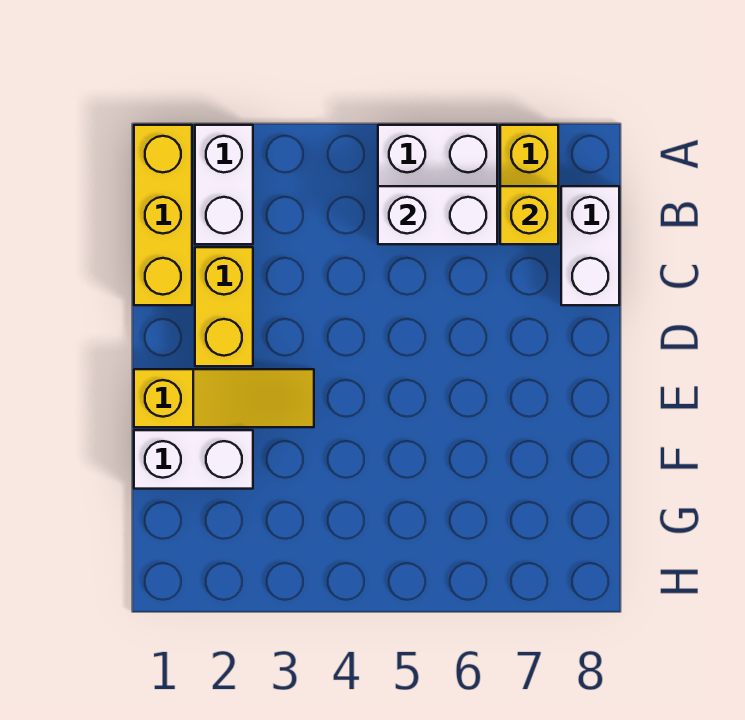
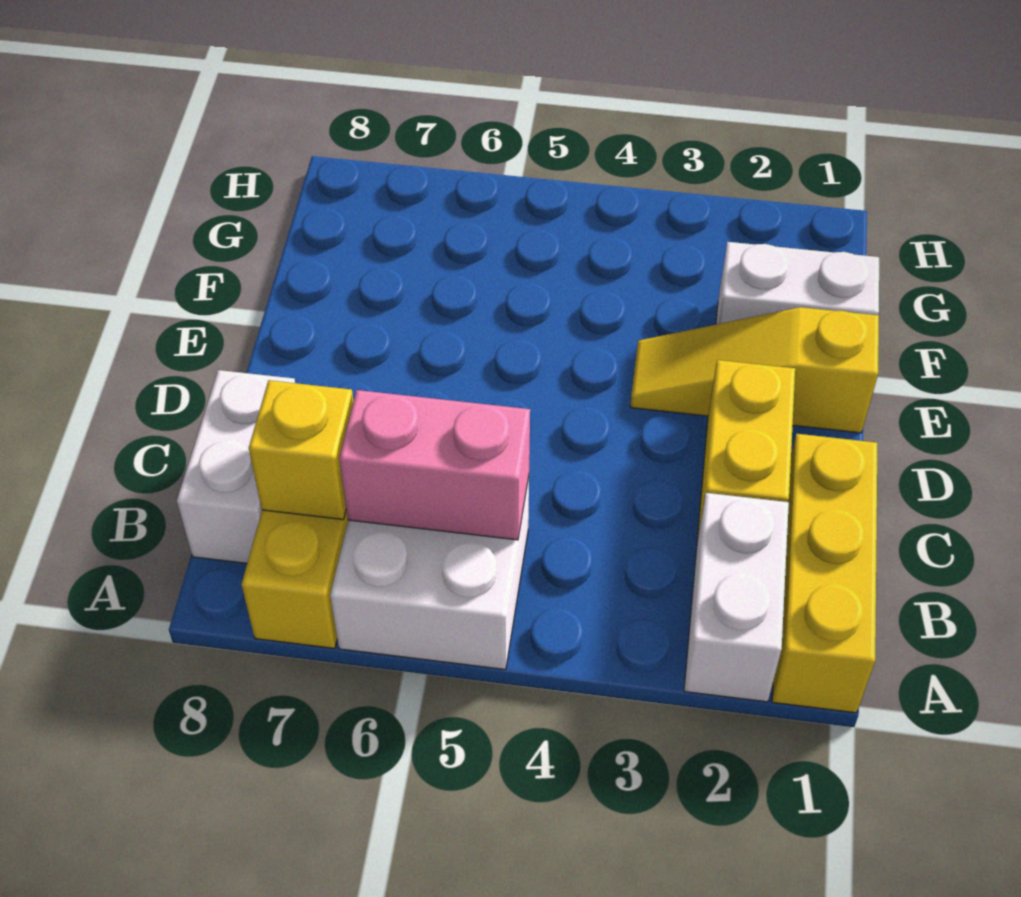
white 1x2 brick [378,186,497,244] -> pink 1x2 brick [339,390,530,540]

